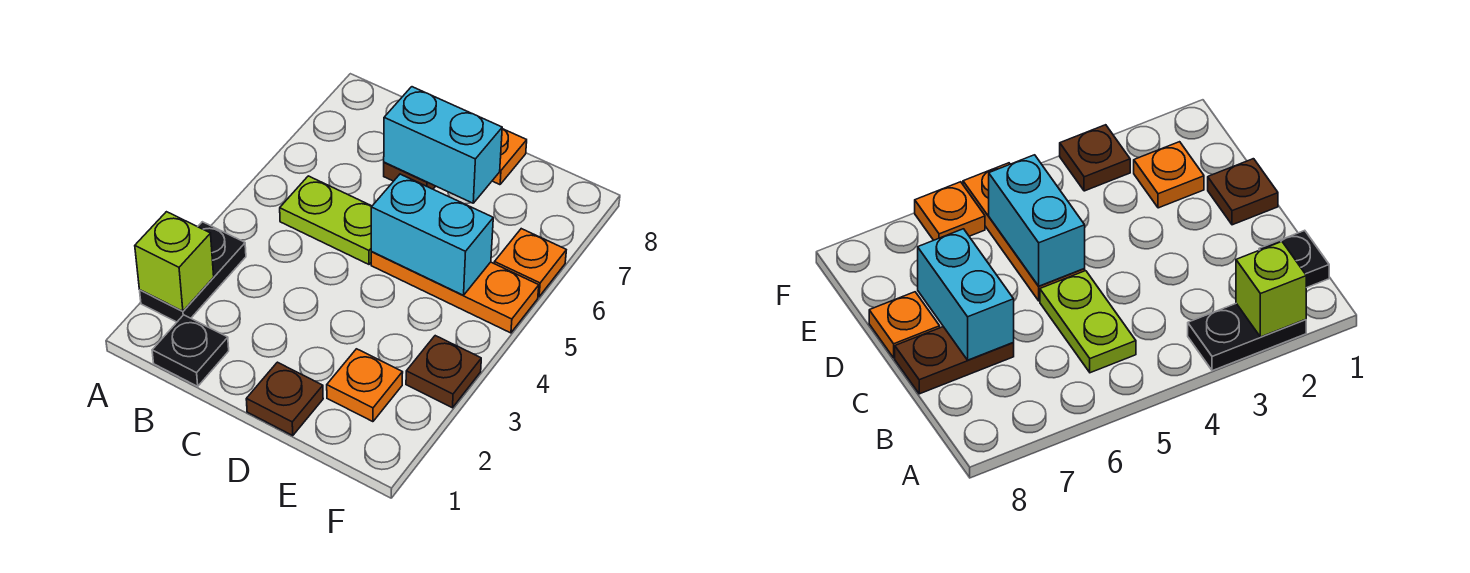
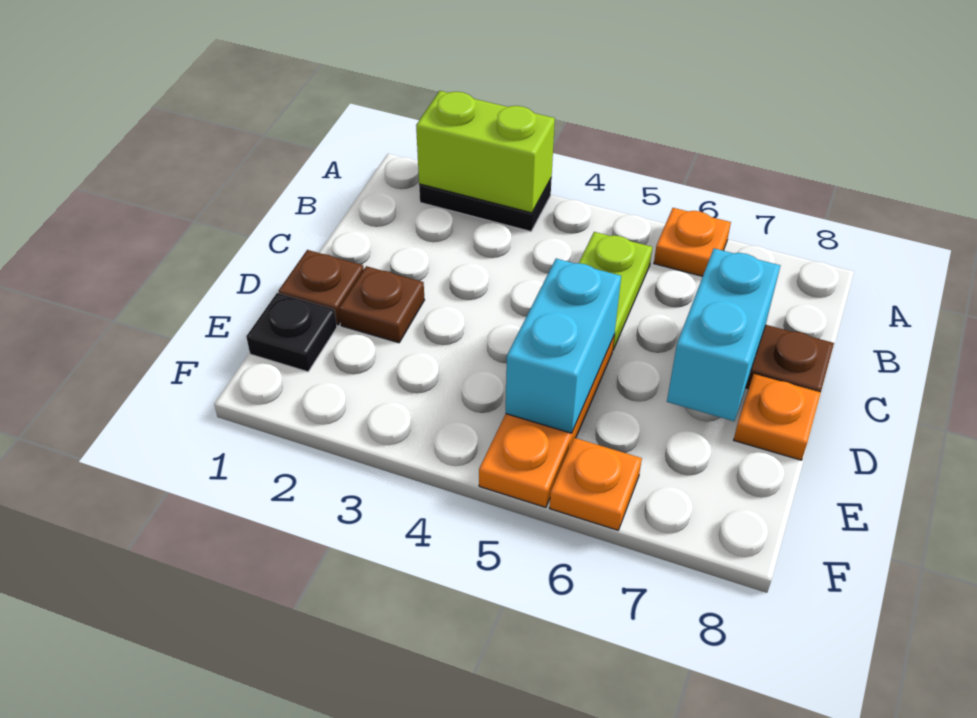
lime 1x1 brick [135,212,214,311] -> lime 1x2 brick [416,91,555,213]
black 1x1 plate [152,315,229,386] -> black 1x1 plate moved to [246,293,337,372]
orange 1x1 plate [327,349,403,422] -> orange 1x1 plate moved to [654,208,731,276]
brown 1x1 plate [406,336,481,408] -> brown 1x1 plate moved to [339,266,424,343]

